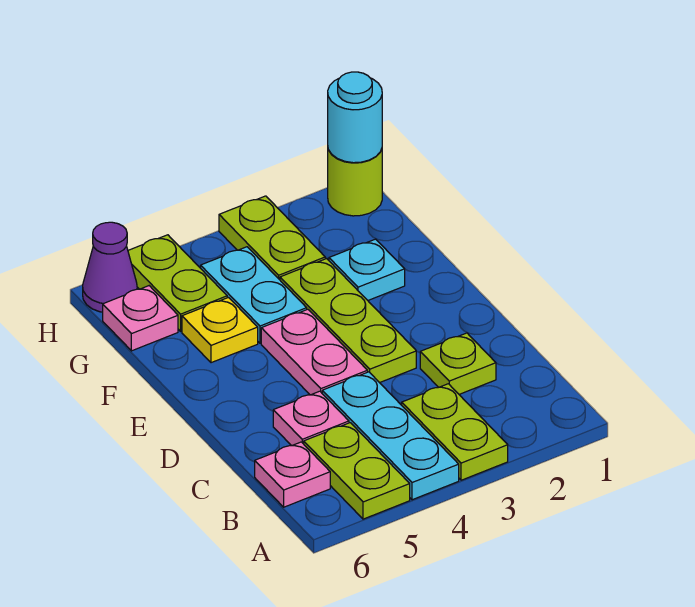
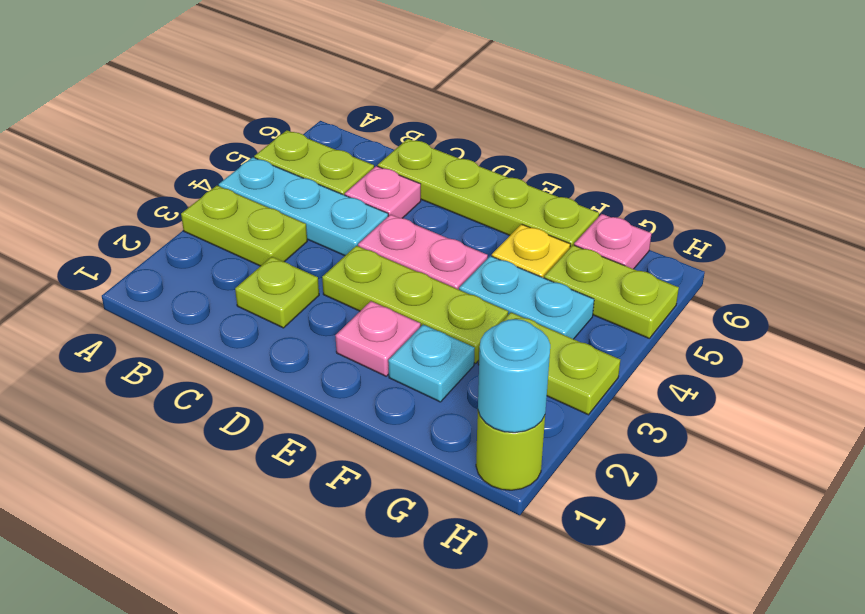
pink 1x1 plate [255,442,330,507] -> pink 1x1 plate moved to [335,301,421,376]
none -> lime 1x4 plate [378,139,599,247]
purple 1x1 cone [83,222,137,312] -> none

